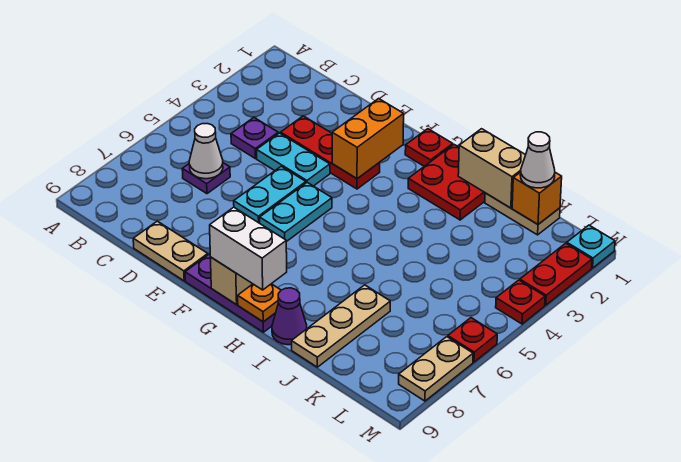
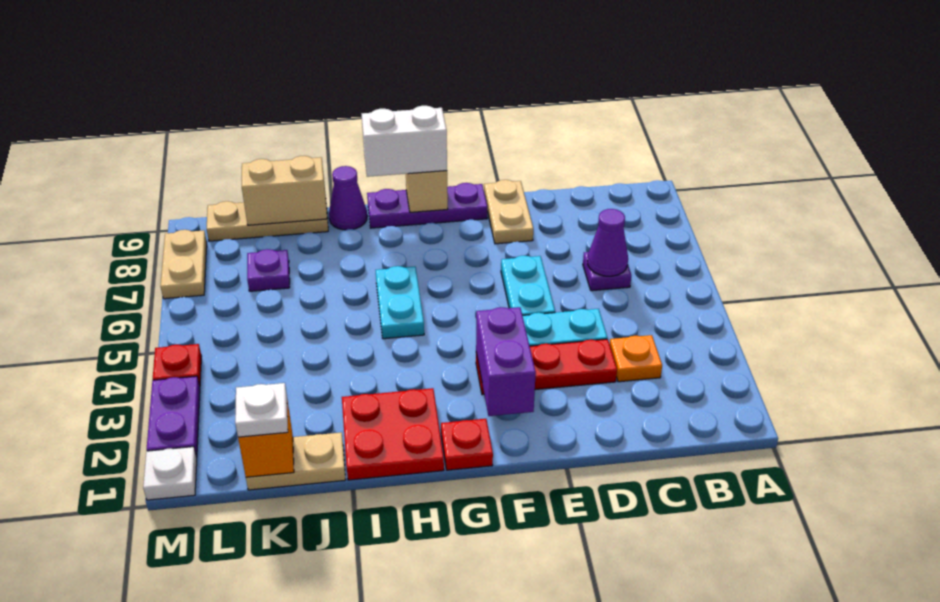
purple 1x1 plate [231,118,278,159] -> purple 1x1 plate moved to [247,249,290,291]
white 1x1 cone [189,124,223,179] -> purple 1x1 cone [587,209,628,276]
tan 1x2 plate [133,221,208,281] -> tan 1x2 plate turned to [484,180,533,244]
orange 1x2 brick [332,99,404,179] -> purple 1x2 brick [476,307,536,416]
cyan 1x2 plate [260,183,332,242] -> cyan 1x2 plate moved to [376,266,424,339]
orange 1x1 plate [238,284,281,322] -> orange 1x1 plate moved to [610,335,662,382]
tan 1x2 brick [458,129,525,208] -> tan 1x2 brick moved to [242,156,327,225]
tan 1x3 plate [292,285,390,367] -> tan 1x3 plate turned to [207,201,328,241]
white 1x1 cone [520,132,555,188] -> white 1x1 plate [235,383,288,437]
cyan 1x1 plate [567,225,615,268] -> white 1x1 plate [143,447,197,500]
red 1x2 plate [520,243,592,305] -> purple 1x2 plate [147,376,200,457]
red 1x1 plate [448,318,497,362] -> none

